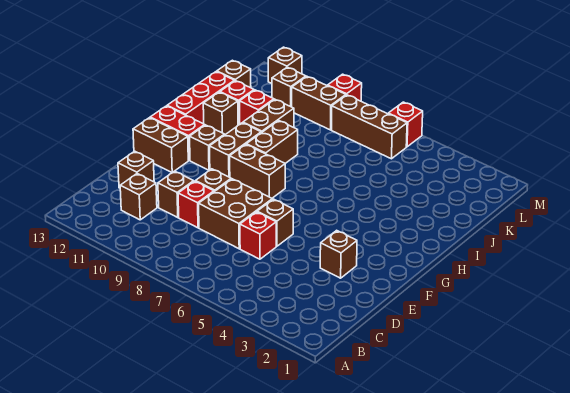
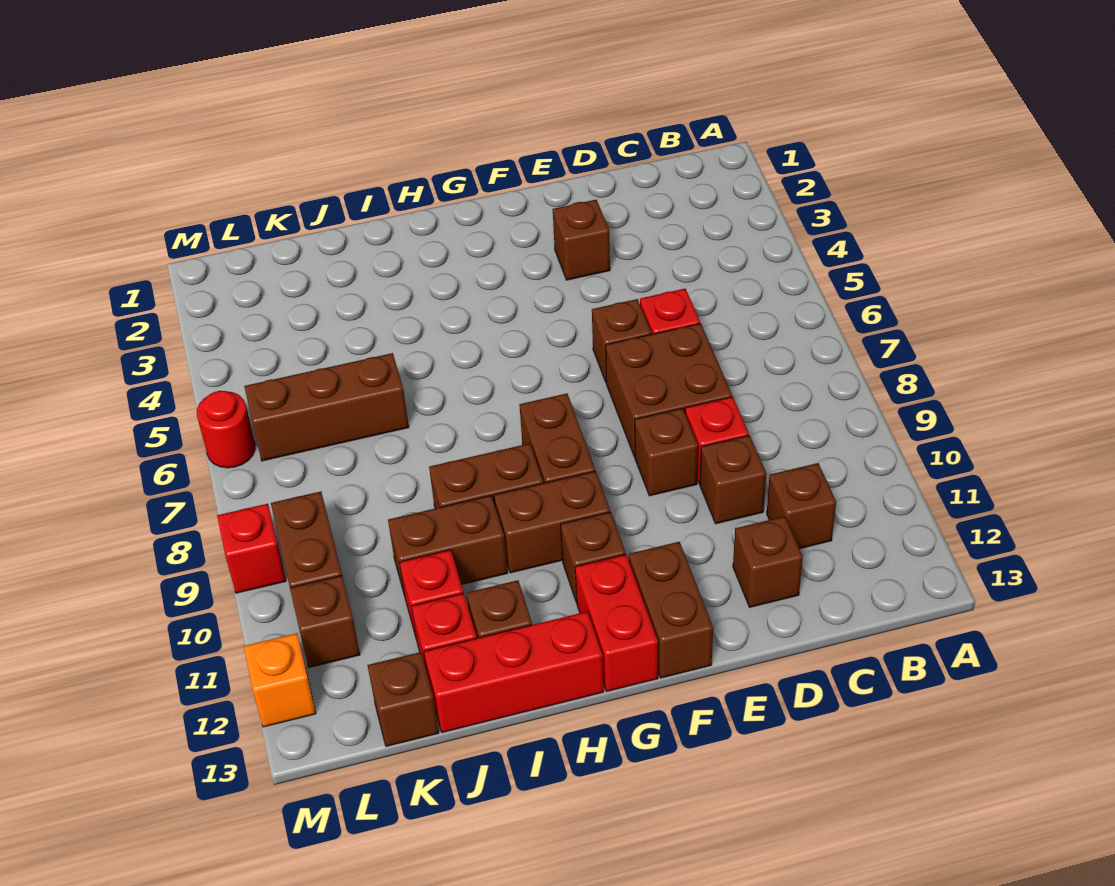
brown 1x3 brick [332,95,407,159] -> brown 1x3 brick turned to [244,353,409,461]
red 1x1 brick [388,102,423,147] -> red 1x1 round brick [197,391,255,468]
brown 1x1 brick [268,47,302,83] -> orange 1x1 brick [244,633,316,727]

